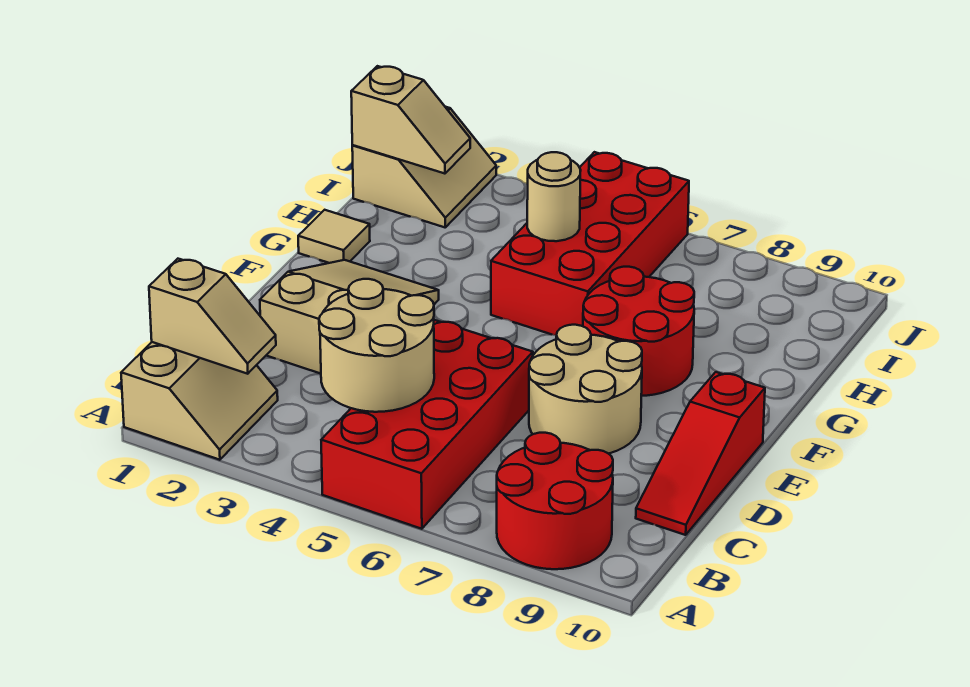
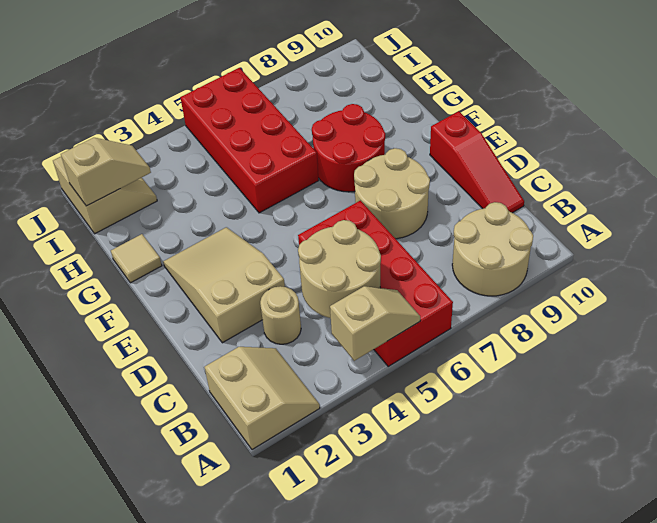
red 2x2 round brick [497,433,613,569] -> tan 2x2 round brick [452,202,533,296]
tan 1x2 slope [149,259,276,374] -> tan 1x2 slope moved to [330,286,420,361]
tan 1x1 round brick [527,152,581,241] -> tan 1x1 round brick moved to [260,286,301,344]

